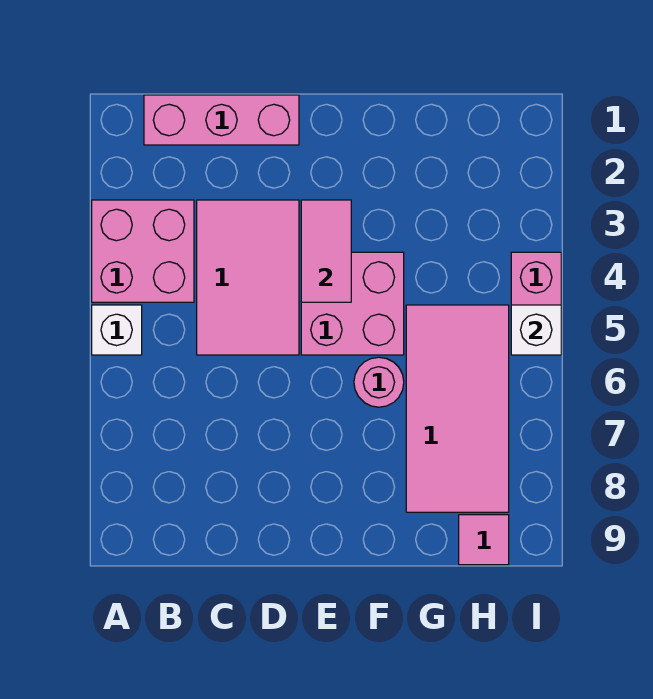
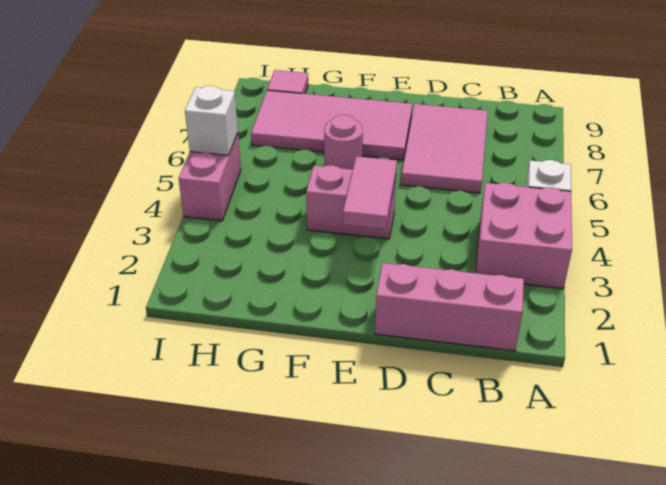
pink 2x3 tile [197,200,299,355] -> pink 2x3 tile moved to [401,104,488,193]
pink 2x2 brick [301,252,404,355] -> pink 1x2 brick [306,165,396,239]
pink 2x4 tile [406,305,509,512] -> pink 2x4 tile turned to [251,90,412,160]

